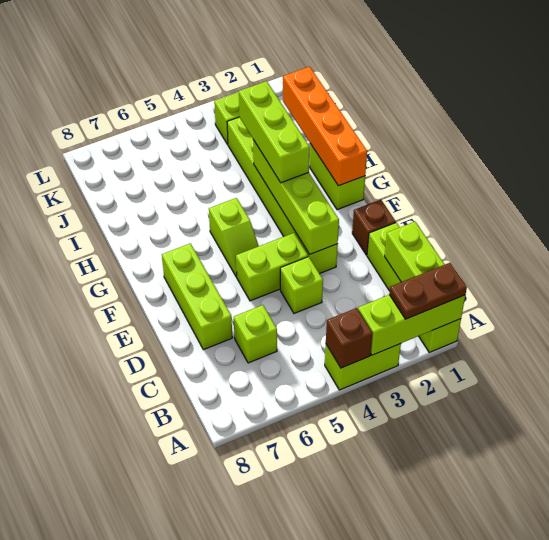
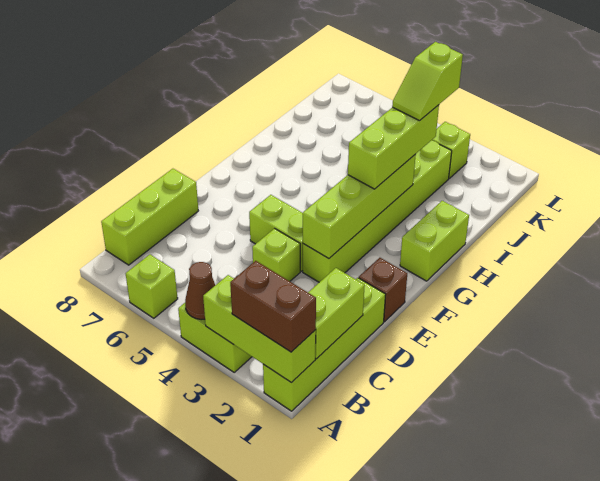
brown 1x2 plate [389,263,467,319] -> brown 1x2 brick [230,261,316,352]
brown 1x1 brick [326,308,373,368] -> brown 1x1 cone [185,262,215,320]
lime 1x1 brick [234,305,277,363] -> lime 1x1 brick moved to [126,255,178,318]
lime 1x3 brick [162,243,232,350] -> lime 1x3 brick moved to [101,169,198,265]
lime 1x2 slope [209,198,259,277] -> lime 1x2 slope moved to [392,42,463,121]
orange 1x4 brick [283,67,367,186] -> none

